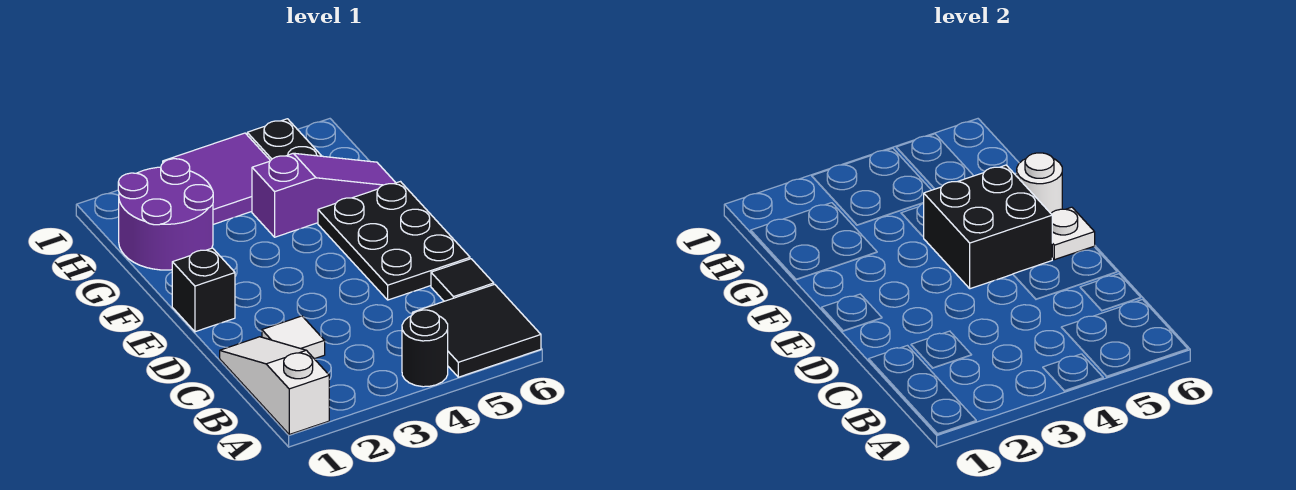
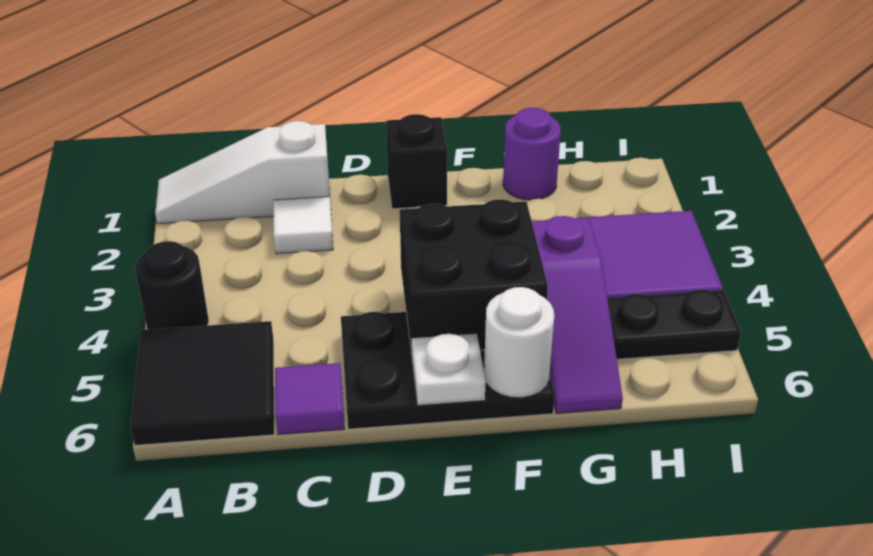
white 1x3 slope [220,337,329,434] -> white 1x3 slope turned to [155,121,330,224]
black 1x1 tile [431,259,494,301] -> purple 1x1 tile [275,363,345,435]
purple 2x2 round brick [118,159,213,270] -> purple 1x1 round brick [503,108,561,200]

